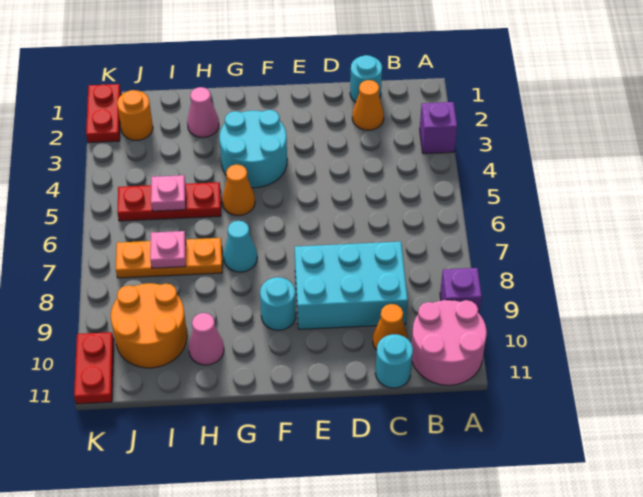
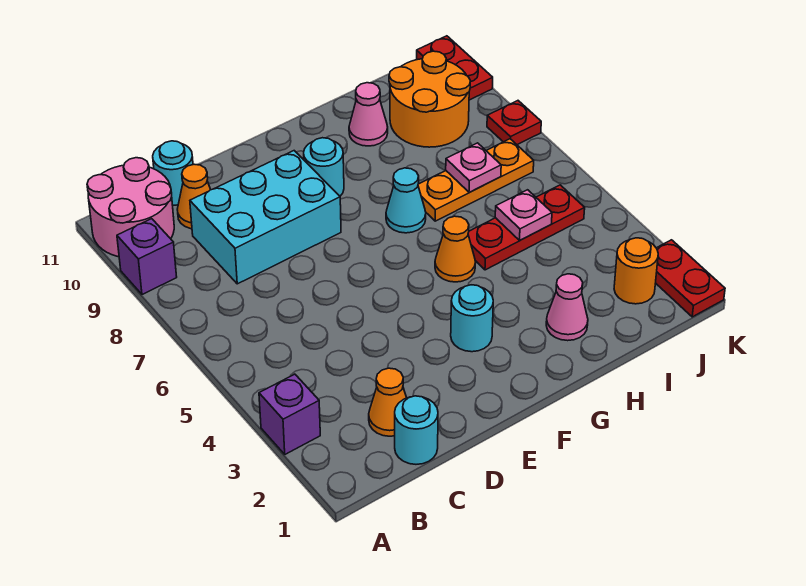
cyan 2x2 round brick [219,110,287,188] -> cyan 1x1 round brick [451,285,493,352]
none -> red 1x1 plate [487,101,541,145]

